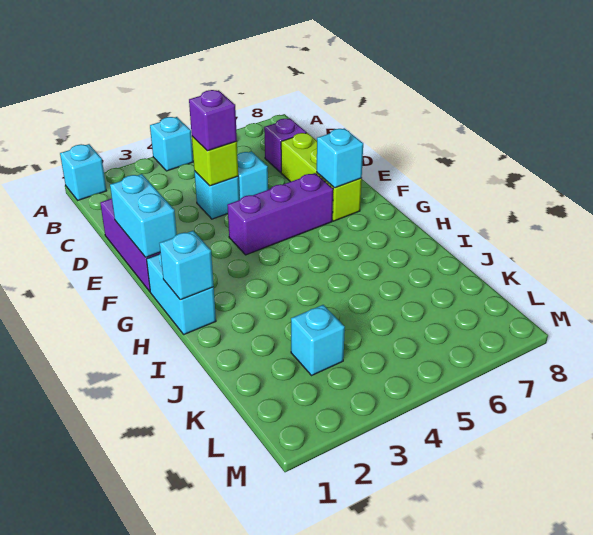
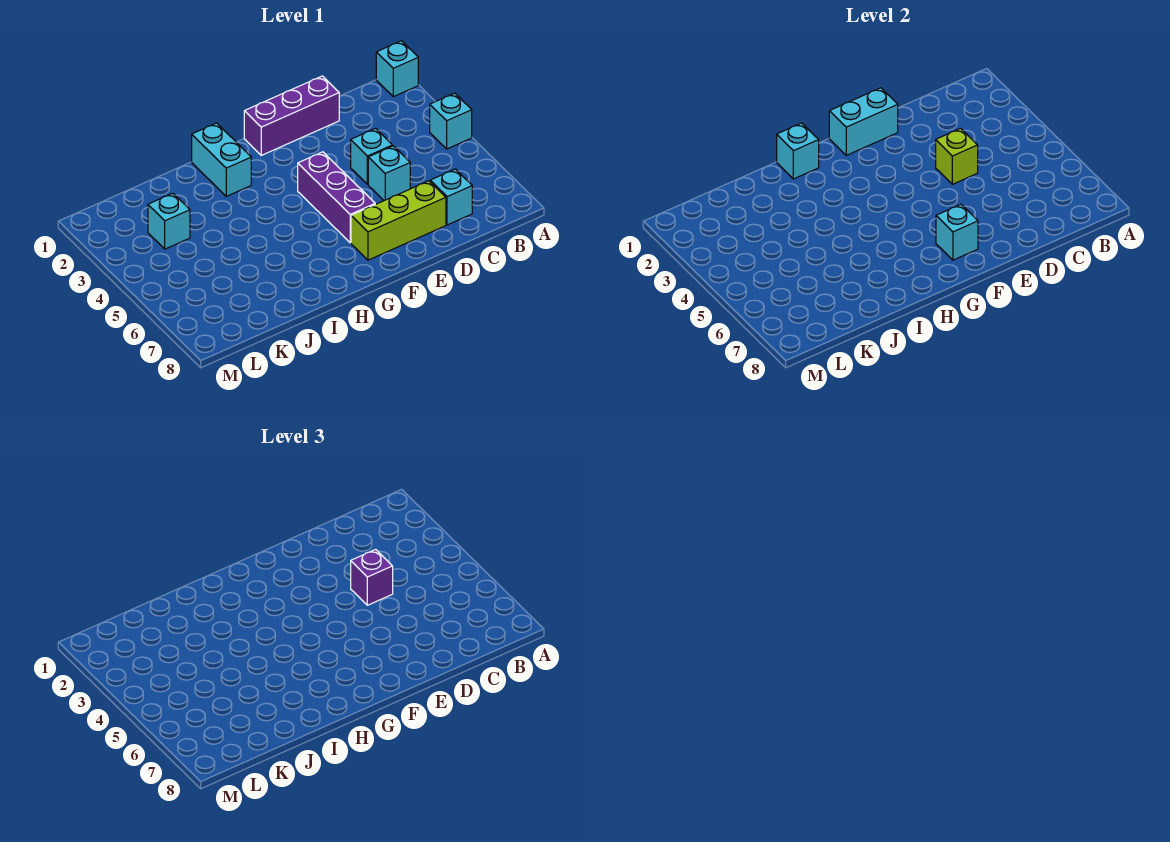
purple 1x1 brick [264,119,306,172] -> cyan 1x1 brick [430,169,472,225]
cyan 1x2 brick [147,253,216,334] -> cyan 1x2 brick turned to [192,123,251,196]

